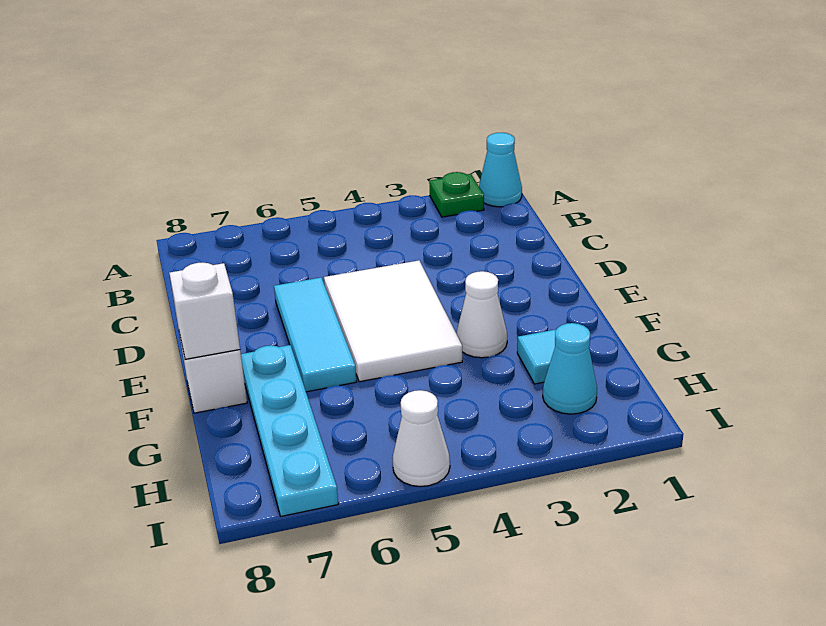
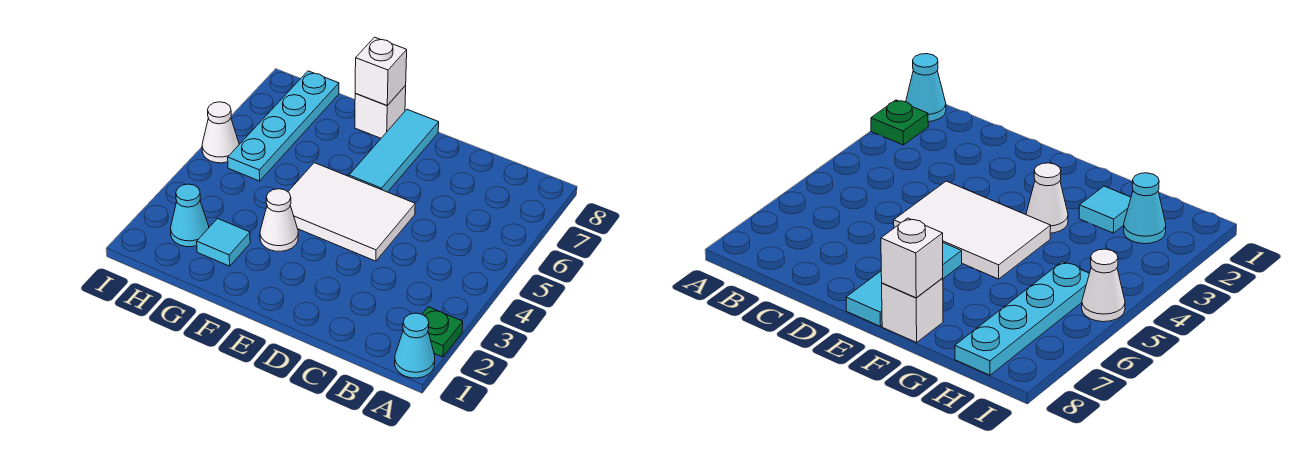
cyan 1x3 tile [274,277,356,392] -> cyan 1x3 tile turned to [349,110,439,192]
cyan 1x4 plate [241,345,338,516] -> cyan 1x4 plate turned to [228,71,339,181]

